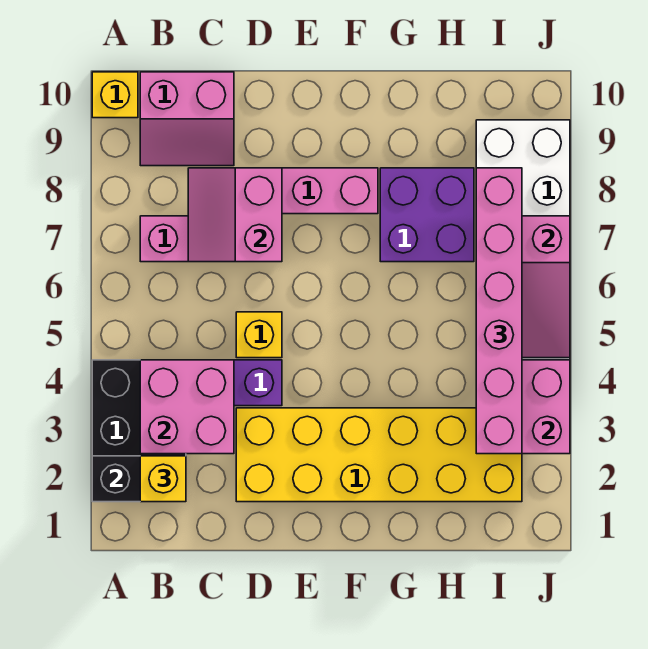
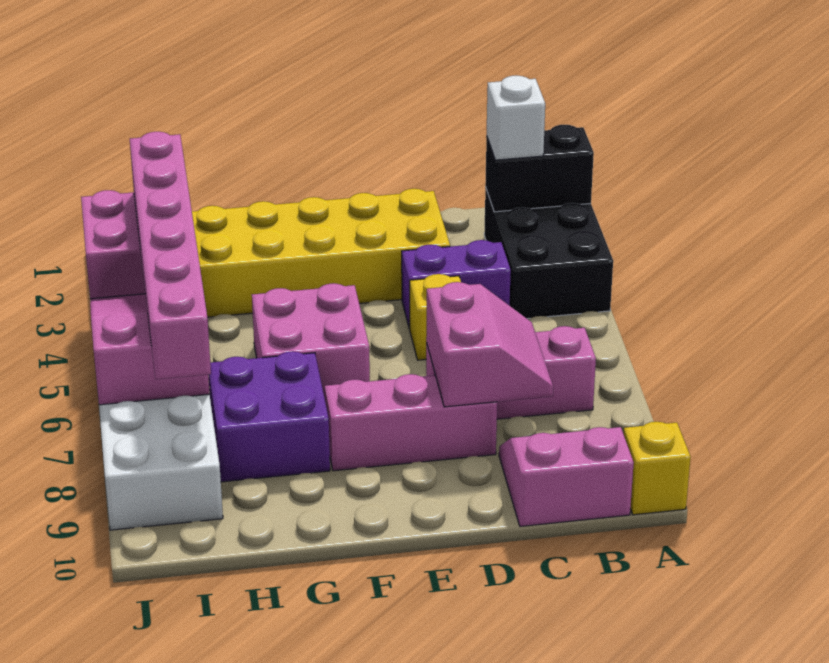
yellow 1x1 brick [140,456,186,502] -> white 1x1 brick [487,75,545,160]
pink 2x2 brick [140,360,234,454] -> pink 2x2 brick moved to [252,283,370,398]

